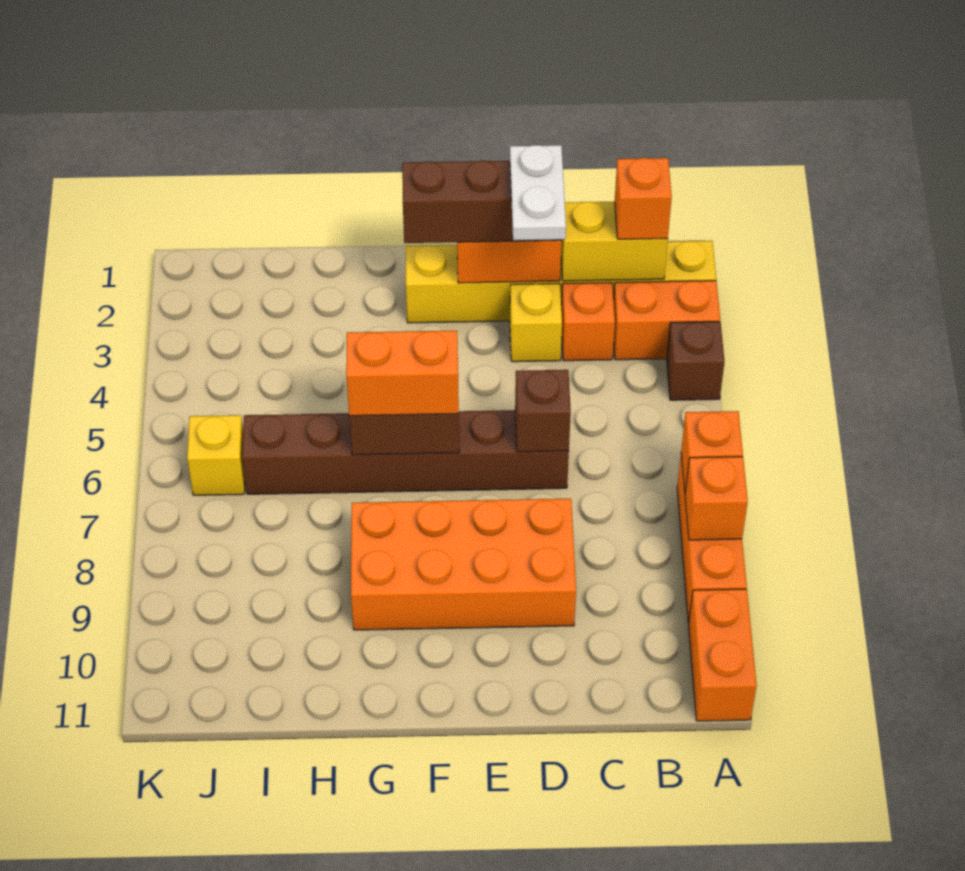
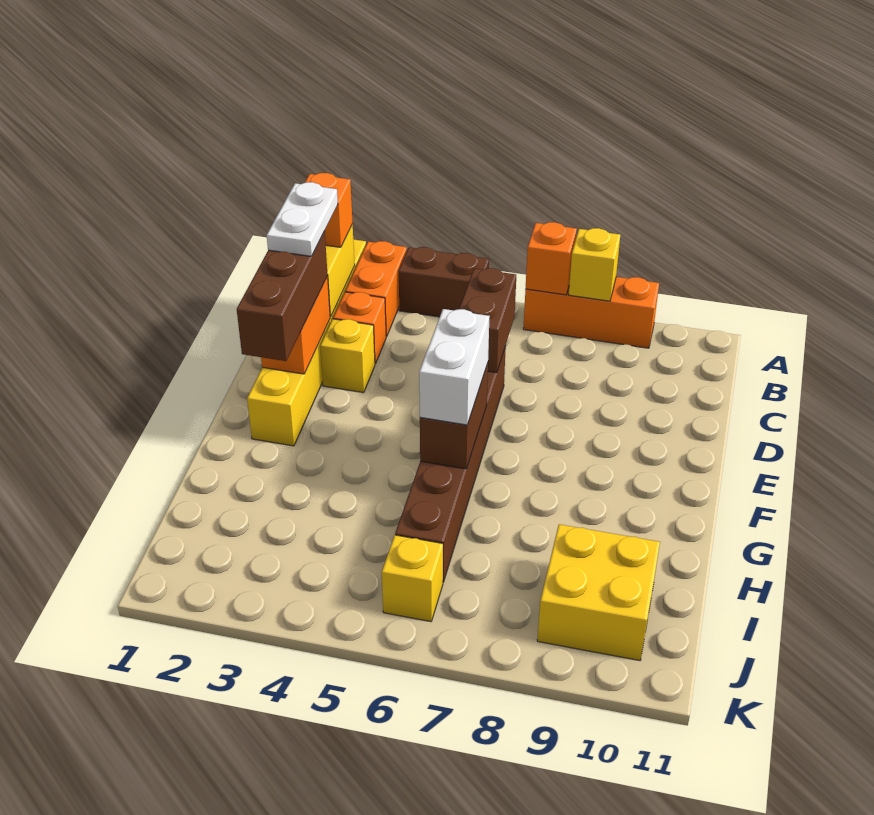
brown 1x1 brick [667,322,724,400] -> brown 1x2 brick [399,247,489,317]
orange 1x1 brick [685,457,748,540] -> yellow 1x1 brick [569,228,620,301]
orange 1x2 brick [689,589,757,721] -> none
white 1x2 plate [510,145,566,241] -> white 1x2 plate turned to [267,182,338,256]
brown 1x1 brick [515,370,571,452] -> brown 1x2 brick [459,268,516,373]
orange 2x4 brick [351,499,576,630] -> none
orange 1x2 brick [346,331,459,416] -> white 1x2 brick [419,309,490,425]
none -> yellow 2x2 brick [537,524,660,661]

